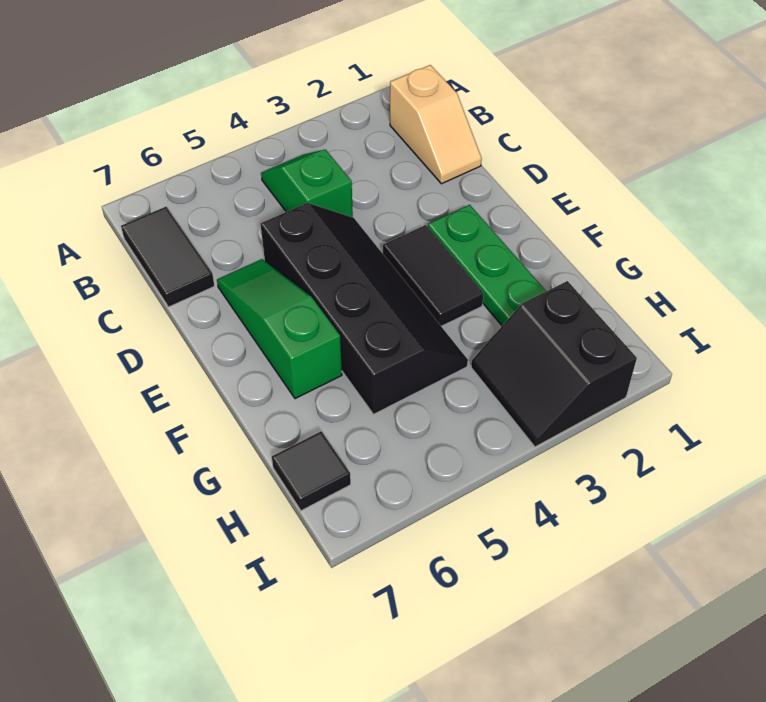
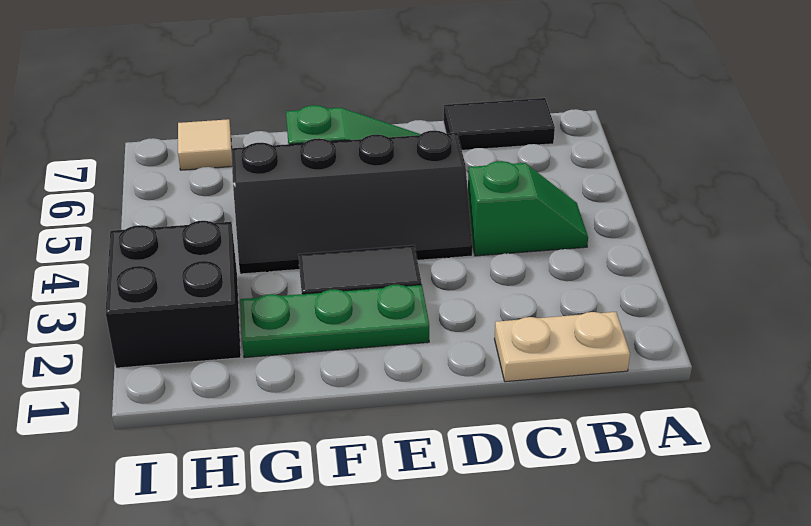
tan 1x2 slope [390,65,482,184] -> tan 1x2 plate [495,312,630,382]
black 2x2 slope [471,281,637,447] -> black 2x2 brick [106,221,241,368]
black 1x1 tile [272,431,351,511] -> tan 1x1 tile [178,119,232,170]

